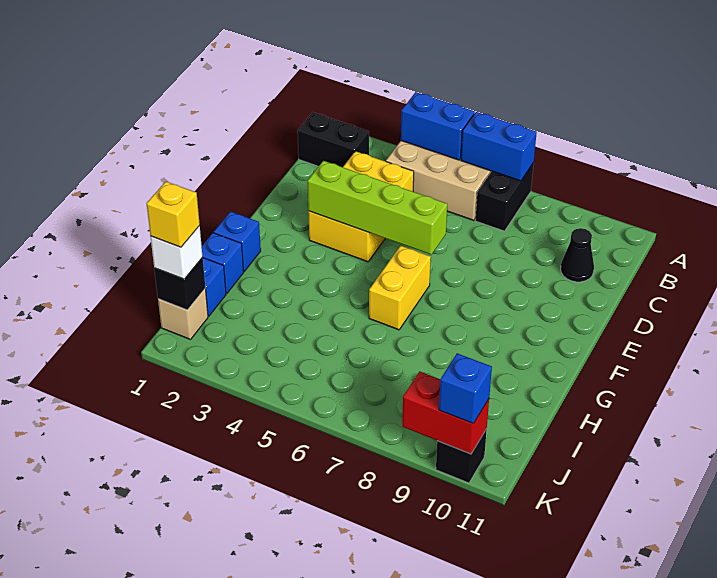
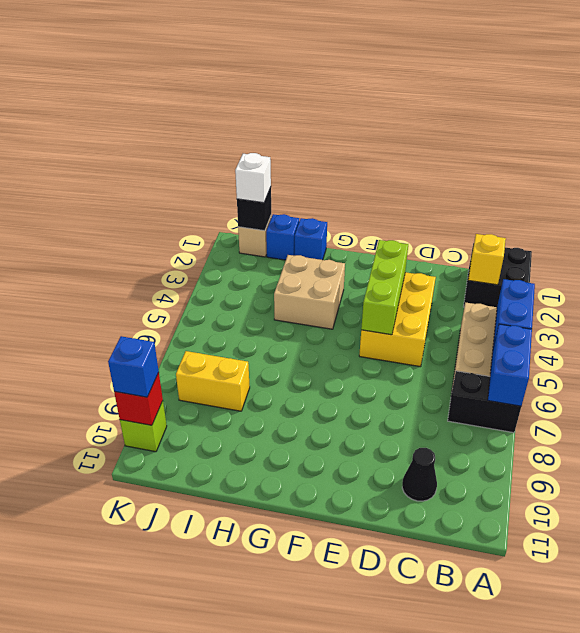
black 1x2 brick [298,112,369,167] -> black 2x2 brick [464,243,532,307]
yellow 2x3 brick [308,151,414,262] -> yellow 2x3 brick turned to [359,272,436,367]
lime 1x4 brick [308,161,447,255] -> lime 1x3 brick [361,240,408,335]
yellow 1x2 brick [369,246,431,330] -> yellow 1x2 brick moved to [176,351,250,411]
blue 1x1 brick [214,211,261,271] -> none
none -> tan 2x2 brick [274,255,345,329]
yellow 1x1 brick [146,182,200,247] -> yellow 1x1 brick moved to [468,234,506,285]
red 1x2 brick [402,372,489,454] -> red 1x1 brick [114,373,163,425]
black 1x1 brick [436,429,487,483] -> lime 1x1 brick [120,401,167,452]

